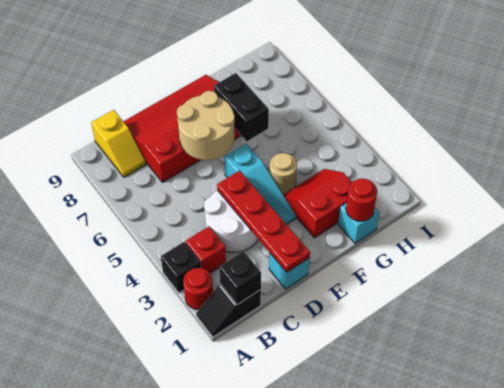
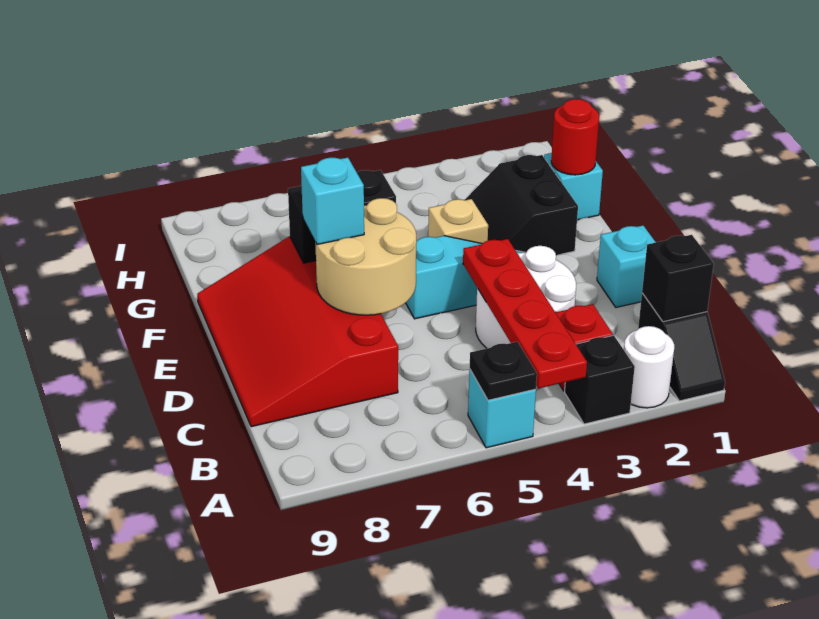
red 1x1 round brick [183,268,213,310] -> white 1x1 round brick [624,326,674,408]
none -> cyan 1x1 brick [468,369,536,448]
none -> black 1x1 plate [470,342,537,400]
yellow 1x2 slope [91,110,146,177] -> none
red 1x4 plate [217,171,310,272] -> red 1x4 plate turned to [463,239,587,388]
none -> cyan 1x1 brick [301,158,364,244]
red 2x2 slope [283,169,352,238] -> black 2x2 slope [465,155,578,255]
tan 1x1 round brick [270,153,297,194] -> tan 1x1 brick [428,199,488,243]

